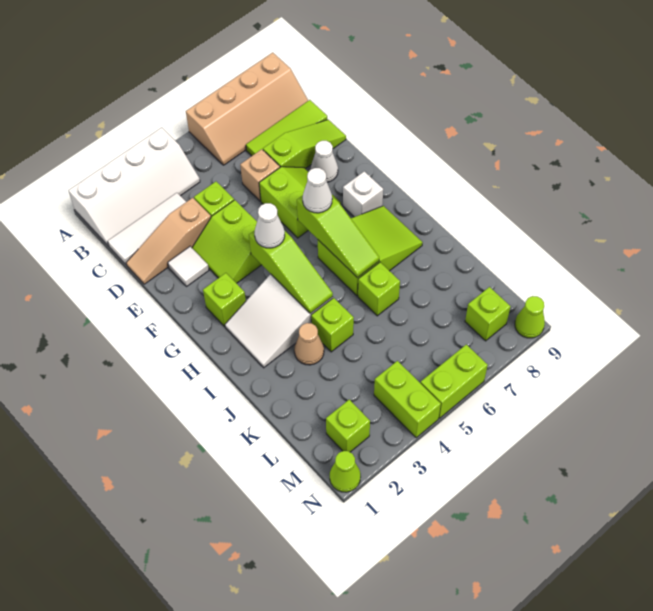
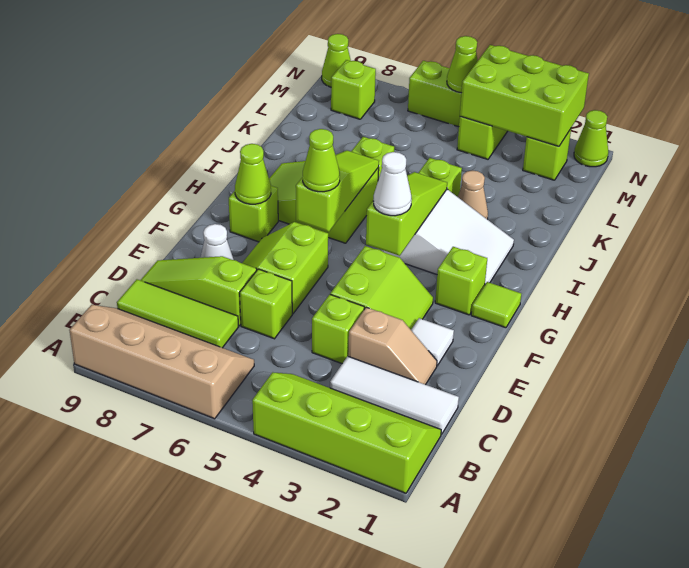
white 2x4 slope [68,127,200,246] -> lime 2x4 slope [252,372,441,493]
tan 1x3 slope [126,198,211,284] -> tan 1x2 slope [348,307,437,385]
tan 1x1 brick [240,149,280,201] -> lime 1x1 brick [240,269,292,339]
none -> lime 1x1 tile [471,282,521,328]
white 1x1 cone [303,168,332,213] -> lime 1x1 cone [303,129,340,192]
white 1x1 brick [343,171,383,217] -> lime 1x1 brick [229,186,278,242]
none -> lime 1x1 cone [235,144,271,204]
none -> lime 2x3 brick [460,45,589,147]
none -> lime 1x1 cone [447,36,478,93]

